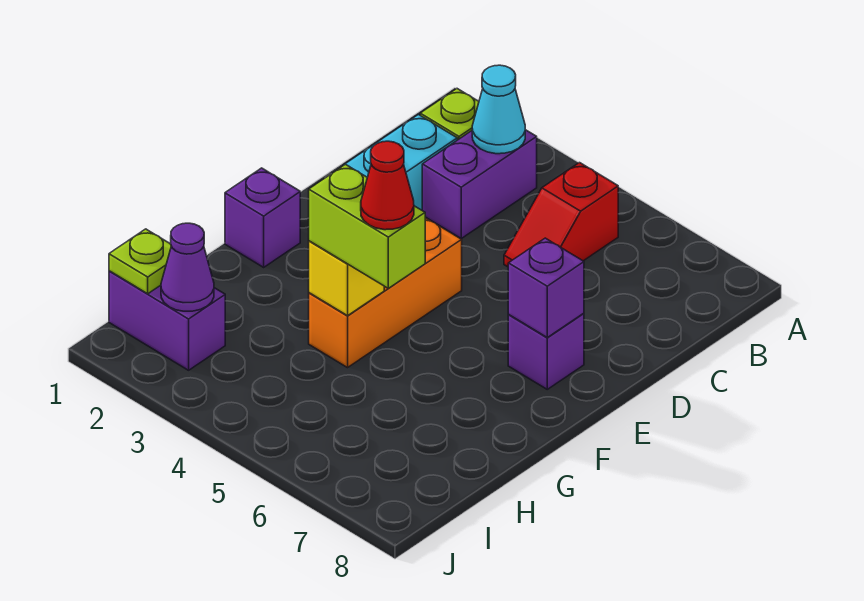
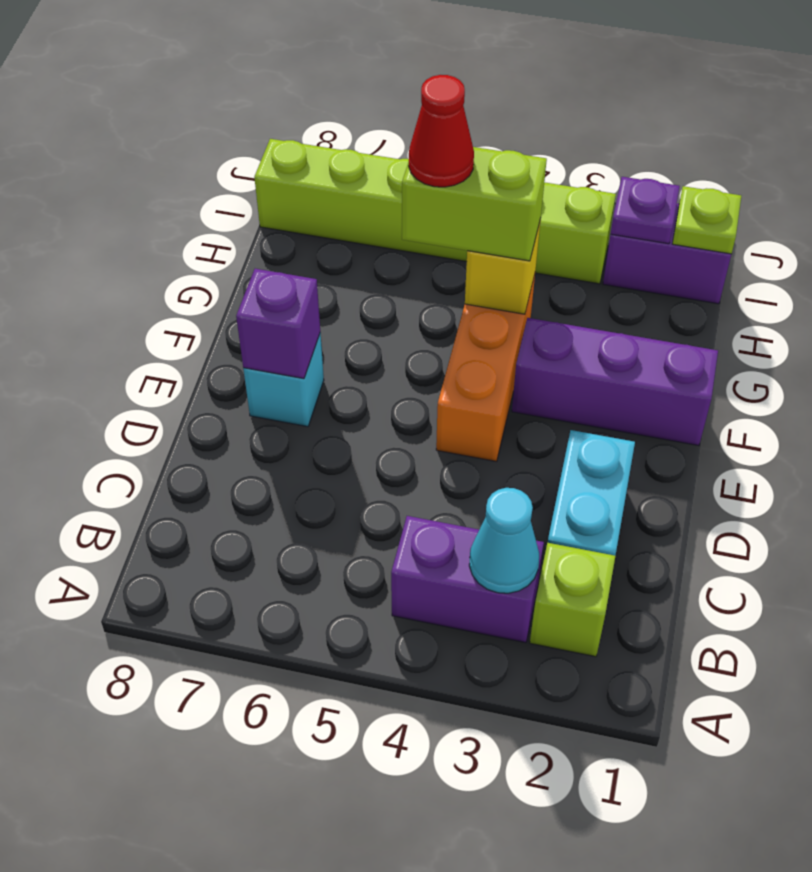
purple 1x2 brick [422,130,537,238] -> purple 1x2 brick turned to [391,516,544,643]
red 1x2 slope [504,163,618,267] -> none
purple 1x1 brick [508,313,584,389] -> cyan 1x1 brick [243,333,324,427]
purple 1x1 brick [225,168,300,267] -> purple 1x3 brick [512,318,718,445]
purple 1x1 cone [161,223,214,311] -> purple 1x1 plate [611,177,680,244]
none -> lime 1x6 brick [254,139,616,284]

